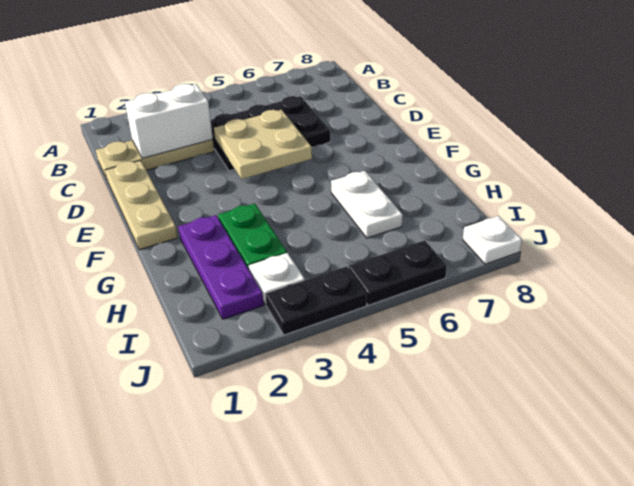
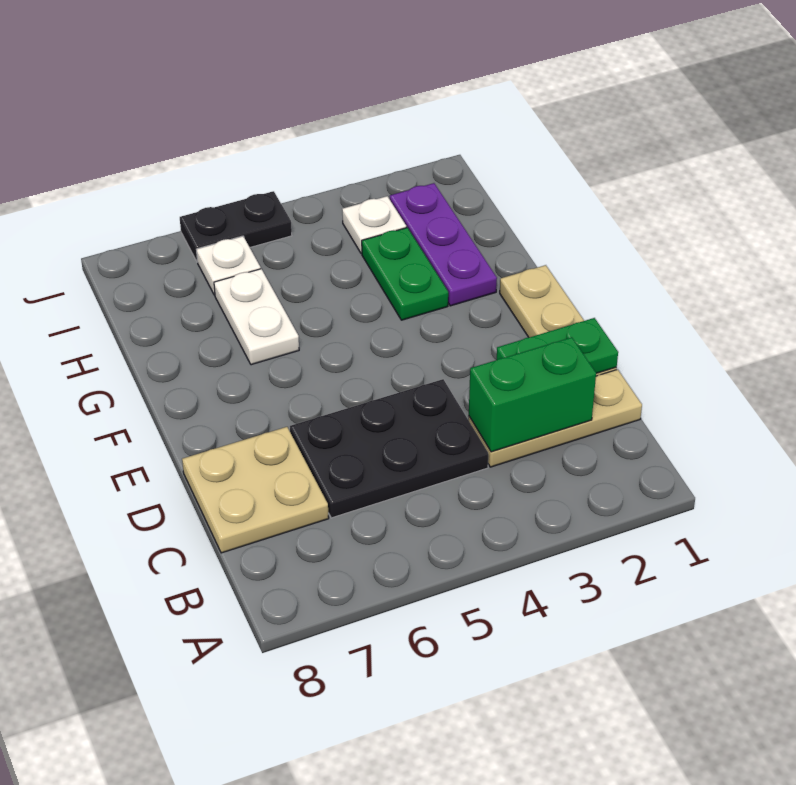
white 1x2 brick [125,84,213,158] -> green 1x2 brick [469,337,596,452]
none -> green 1x2 plate [497,318,618,373]
tan 2x2 plate [214,110,312,179] -> tan 2x2 plate moved to [182,427,329,553]
black 1x2 plate [266,266,366,335] -> none
white 1x1 plate [463,216,522,264] -> white 1x1 plate moved to [197,236,261,295]

